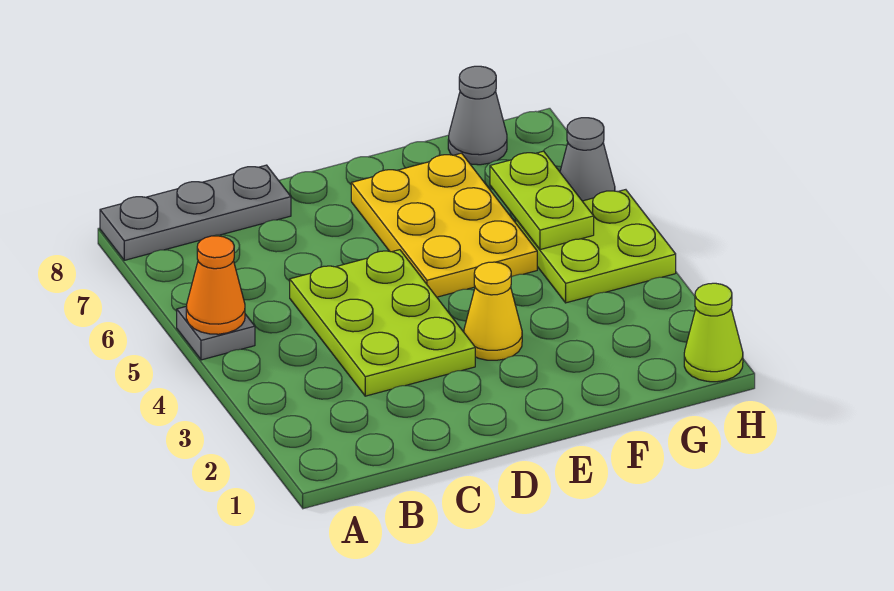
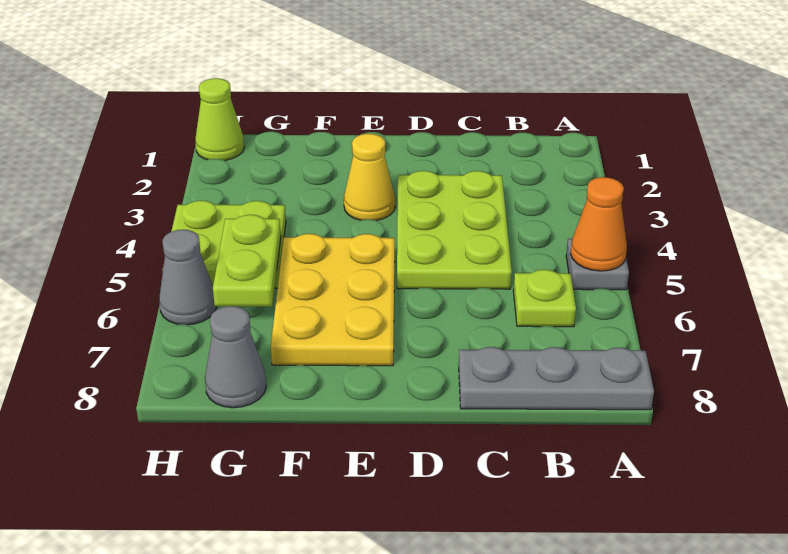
none -> lime 1x1 plate [513,270,576,327]

